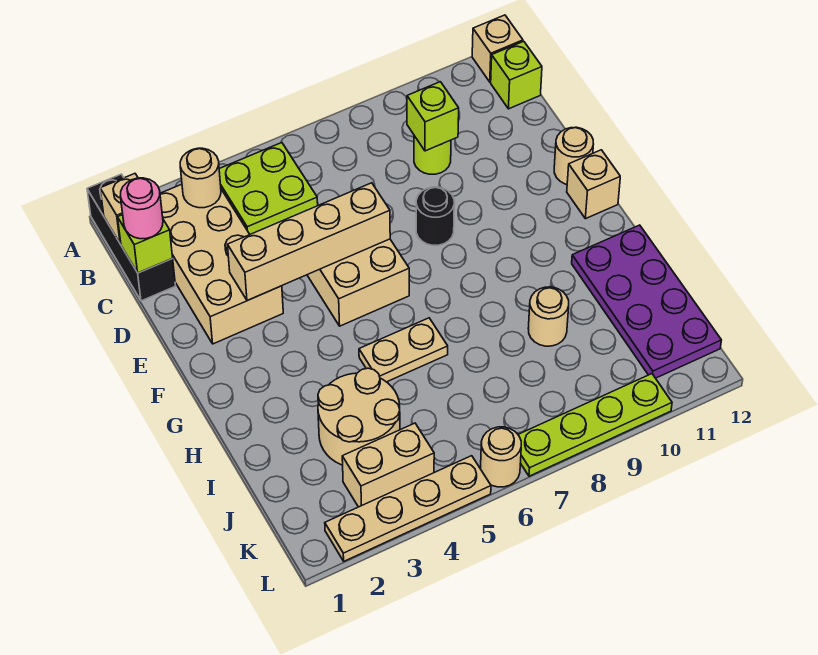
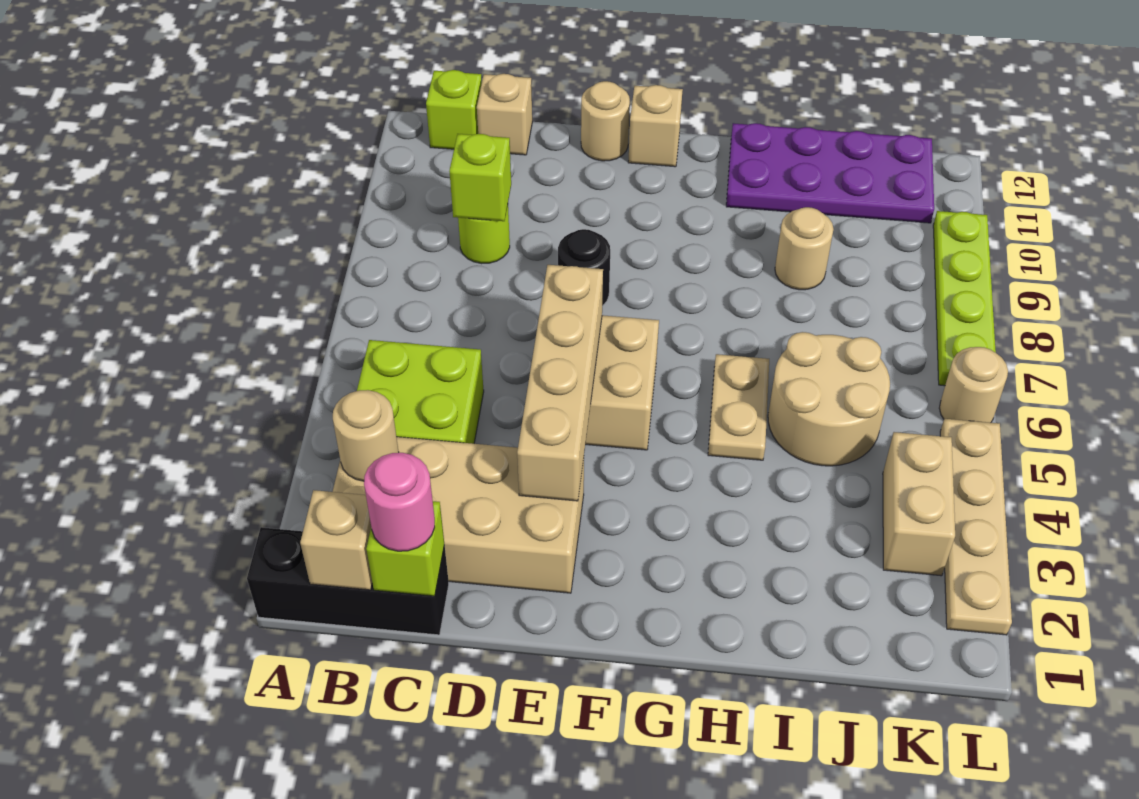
tan 1x1 brick [472,15,523,82] -> tan 1x1 brick moved to [477,74,532,155]
tan 2x2 round brick [318,368,400,465] -> tan 2x2 round brick moved to [768,332,890,466]

